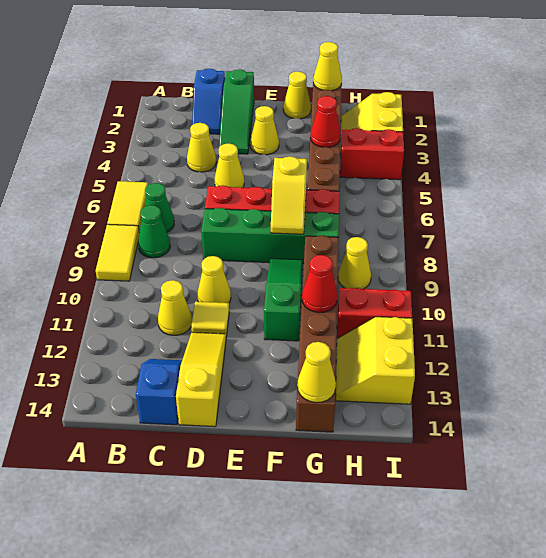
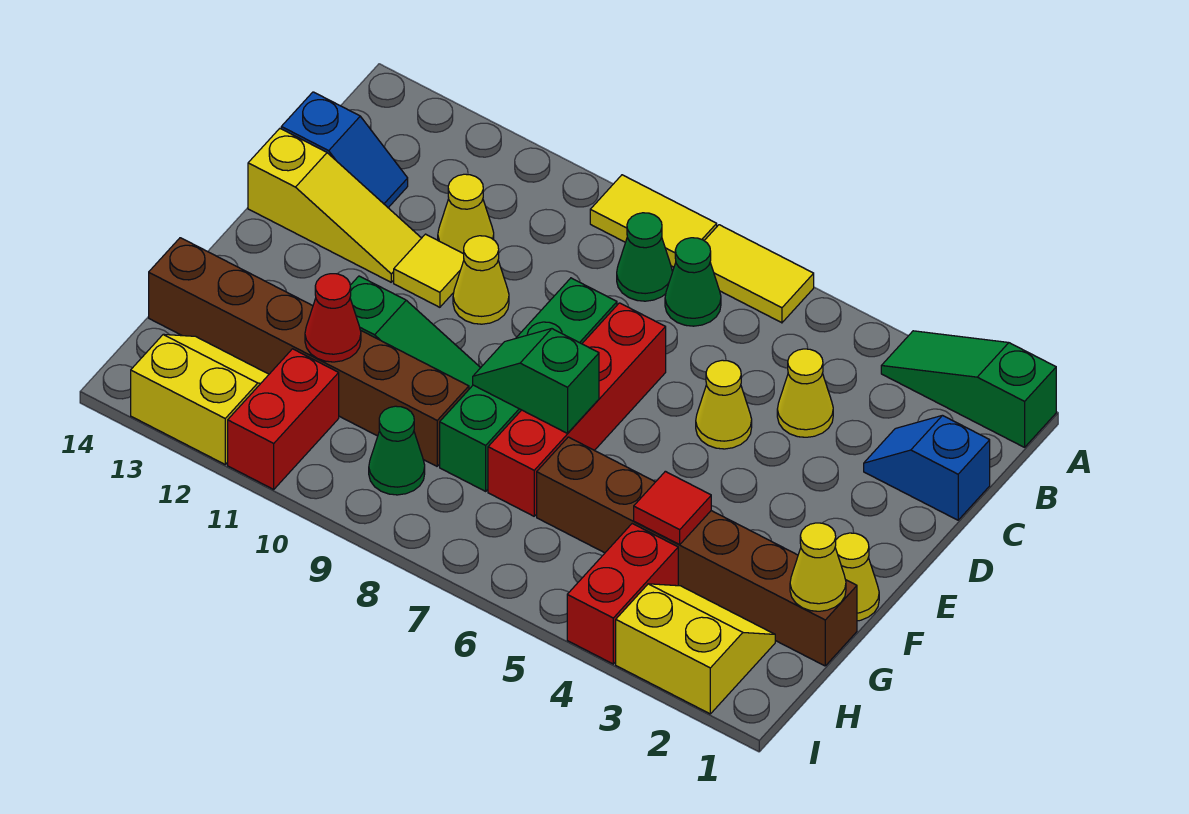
green 1x3 slope [219,70,254,154] -> green 1x3 slope moved to [881,331,1056,447]
yellow 1x1 cone [250,106,279,155] -> none
yellow 1x2 slope [271,157,307,234] -> green 1x2 slope [473,329,599,433]
red 1x1 cone [310,96,341,147] -> red 1x1 tile [634,471,711,545]
yellow 1x1 cone [297,342,336,403] -> none
yellow 1x1 cone [338,237,371,289] -> green 1x1 cone [369,406,425,495]

